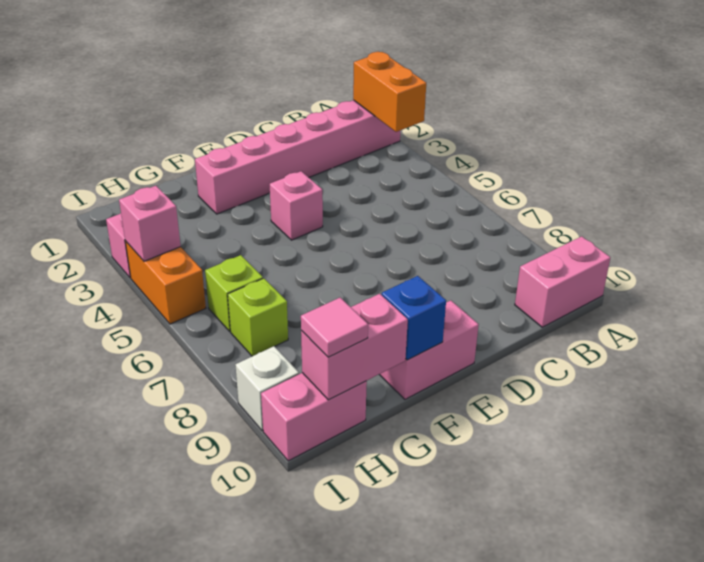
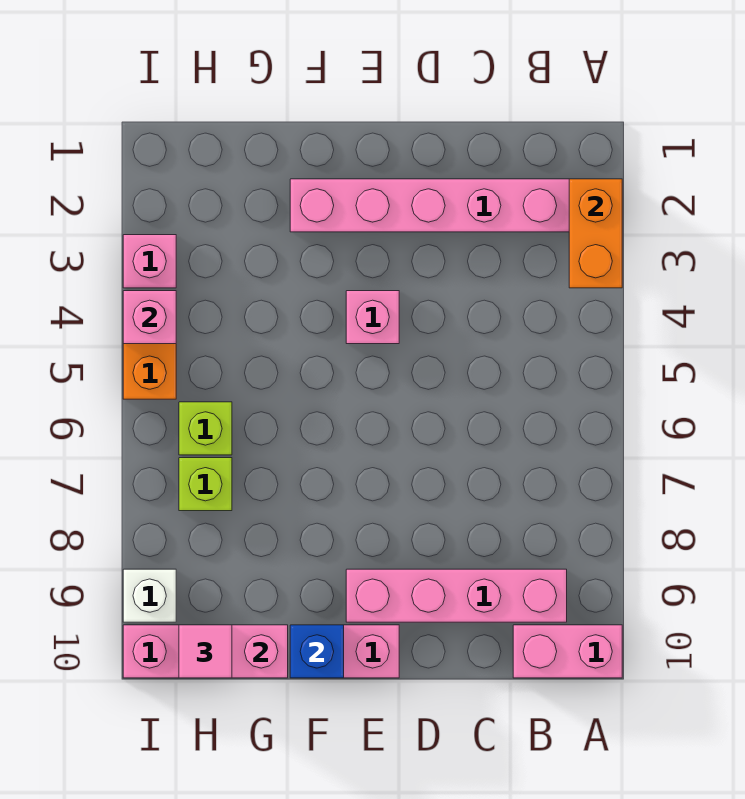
none -> pink 1x4 brick [346,569,567,622]

